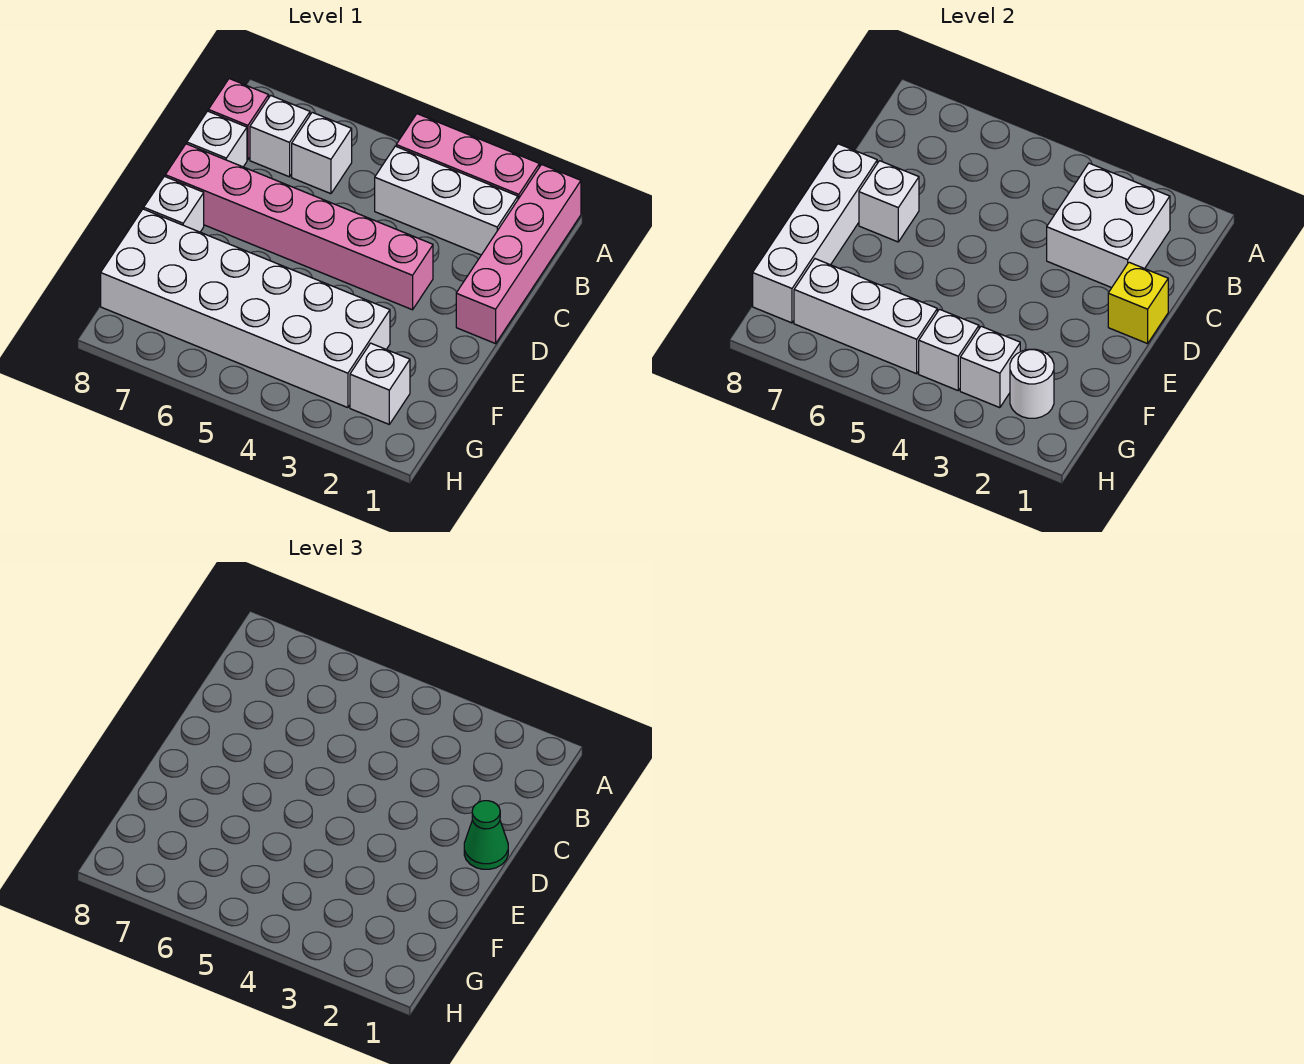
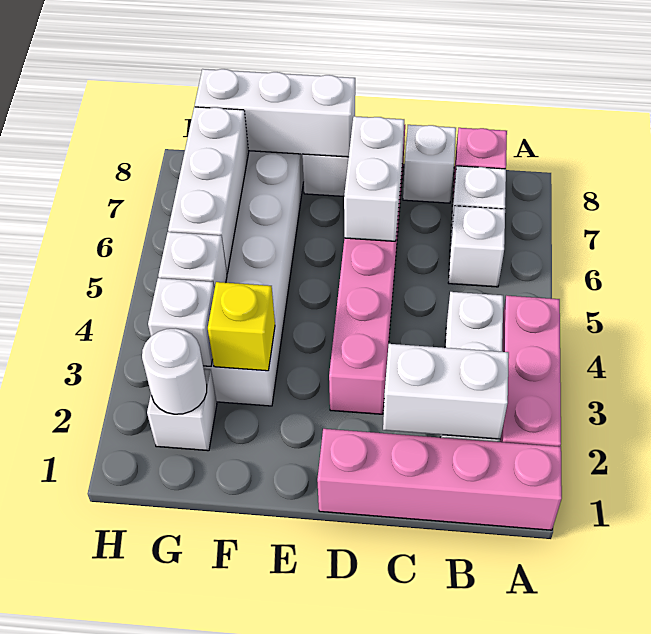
white 2x2 brick [1047,163,1170,288] -> white 1x2 brick [383,344,509,439]
yellow 1x1 brick [1108,262,1168,344] -> yellow 1x1 brick moved to [208,282,275,371]
green 1x1 cone [464,801,508,869] -> none
white 1x1 brick [859,161,919,242] -> white 1x2 brick [344,116,404,241]
white 1x4 brick [753,144,877,323] -> white 1x3 brick [195,69,355,157]

